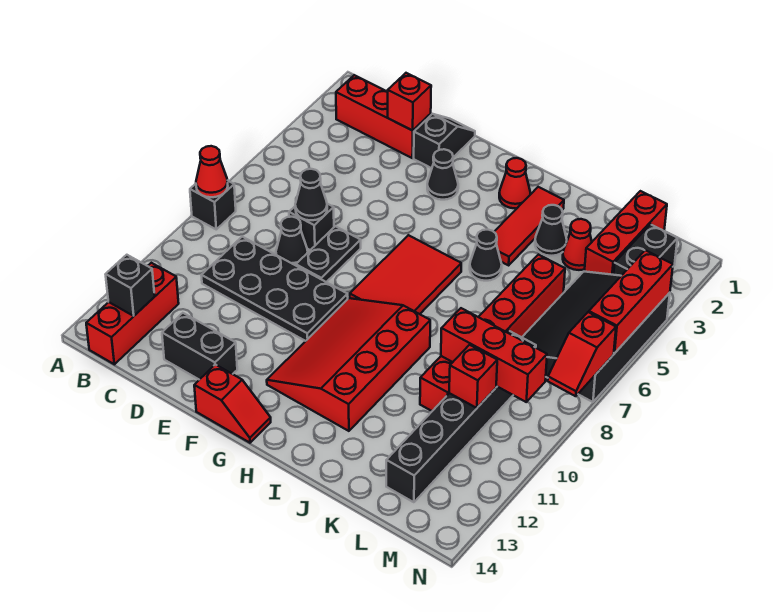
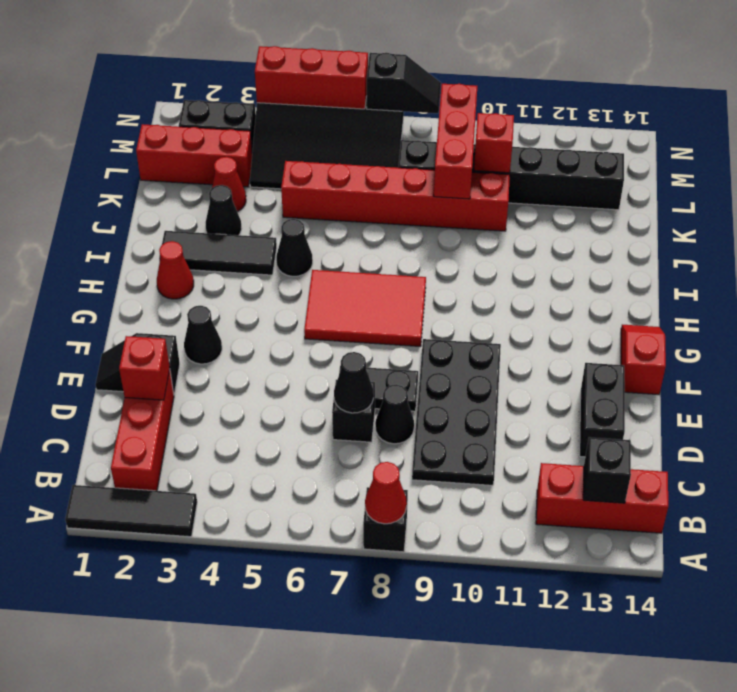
none -> black 1x3 tile [65,485,197,537]
red 3x4 slope [267,298,430,431] -> none
red 1x3 tile [494,187,564,265] -> black 1x3 tile [159,231,277,275]
red 1x2 slope [548,312,616,396] -> black 1x2 slope [367,53,441,113]

